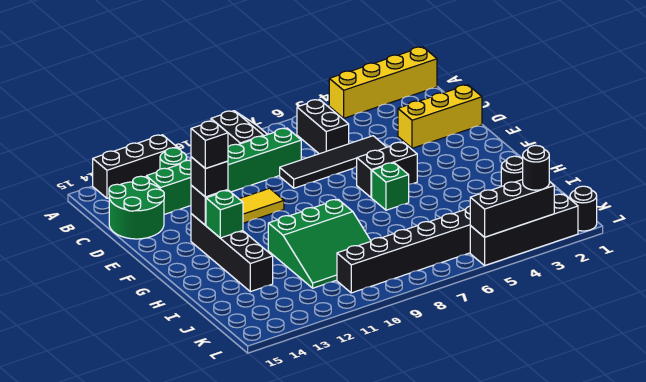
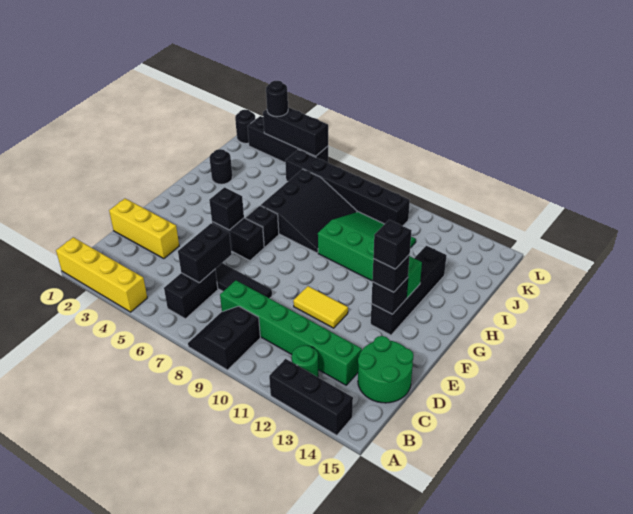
none -> black 1x2 brick [178,223,232,283]
none -> black 1x1 brick [209,187,244,230]
green 1x1 brick [372,163,409,210] -> black 1x1 brick [246,206,279,247]
none -> black 3x3 slope [261,169,357,253]

